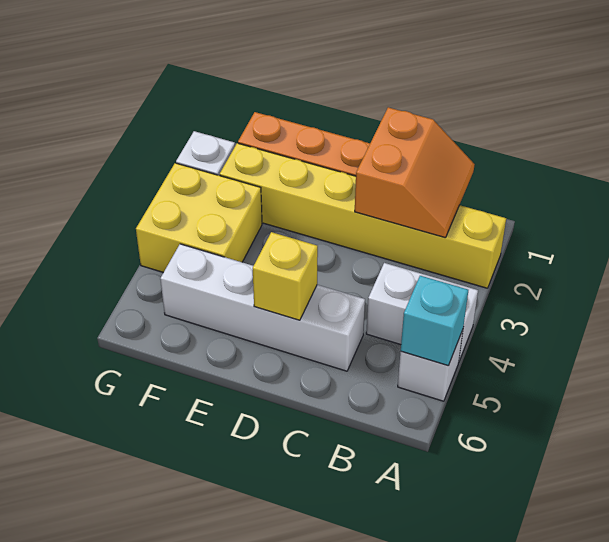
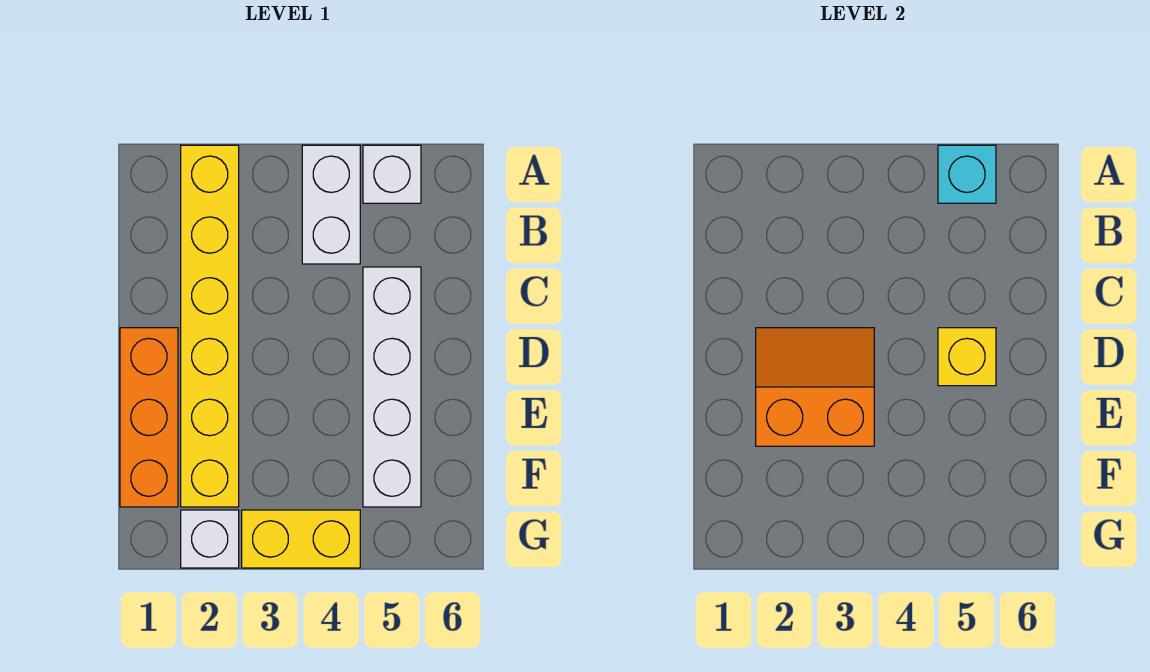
orange 2x2 slope [355,107,475,238] -> orange 2x2 slope moved to [756,328,874,446]
yellow 2x2 brick [136,163,262,272] -> yellow 1x2 brick [242,510,360,568]

